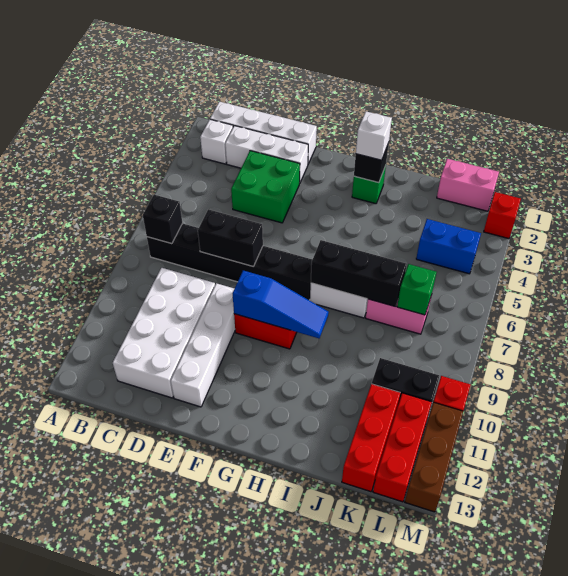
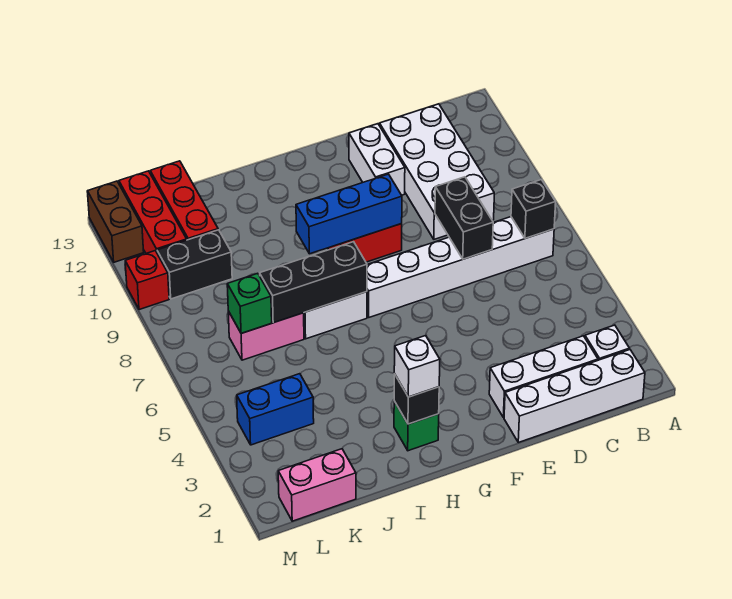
black 1x6 brick [147,223,312,300] -> white 1x6 brick [367,217,554,317]
green 2x2 brick [231,151,300,223] -> none
black 1x2 brick [198,209,263,267] -> black 1x2 brick turned to [435,177,493,259]
white 1x4 brick [171,283,235,407] -> white 1x2 brick [349,124,405,195]
blue 1x3 slope [233,271,329,338] -> blue 1x3 brick [296,174,402,254]
red 1x1 brick [484,192,521,239] -> none
brown 1x3 brick [405,402,463,512] -> brown 1x2 brick [87,181,144,262]

